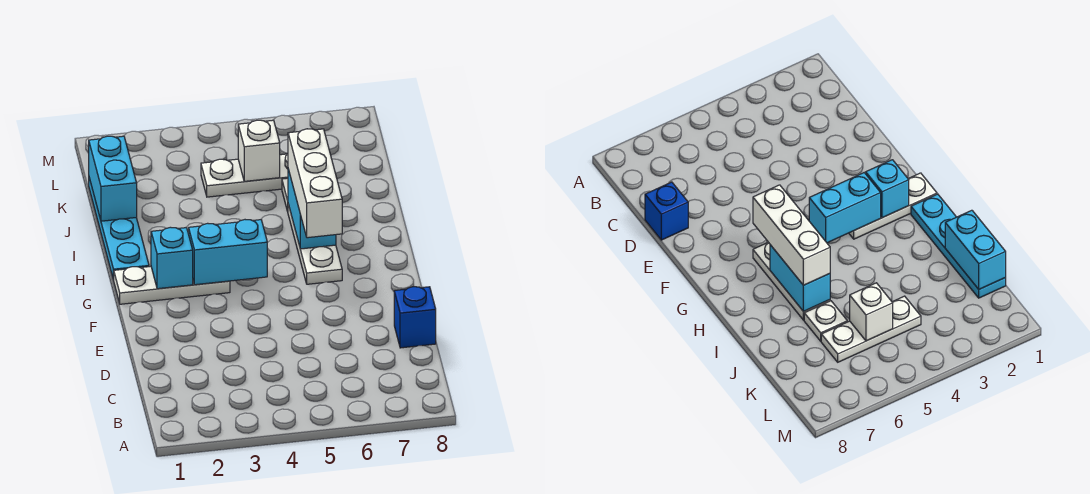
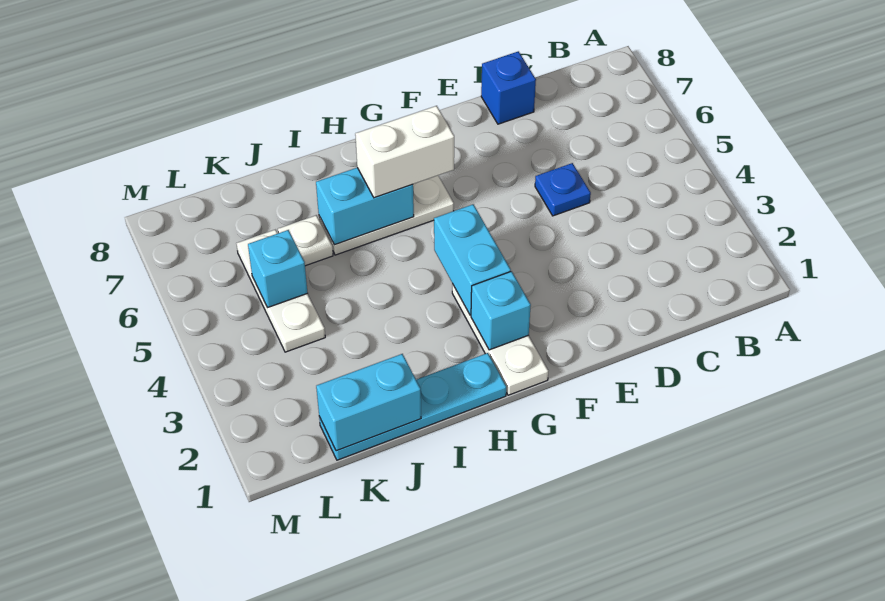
none -> blue 1x1 plate [535,163,591,216]
white 1x3 brick [288,129,342,238] -> white 1x2 brick [355,106,454,198]
white 1x1 brick [238,120,280,181] -> cyan 1x1 brick [248,230,307,308]

